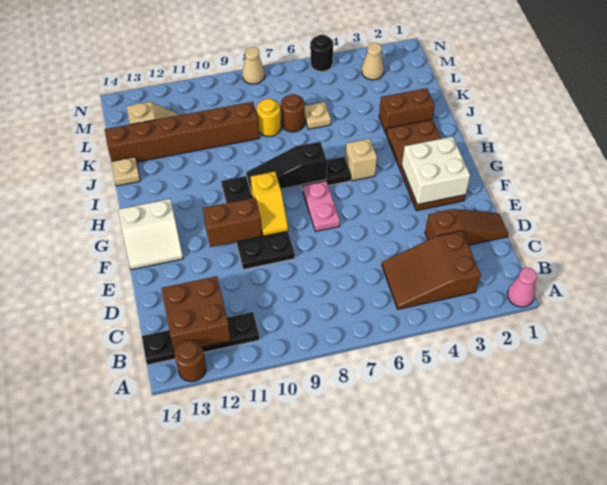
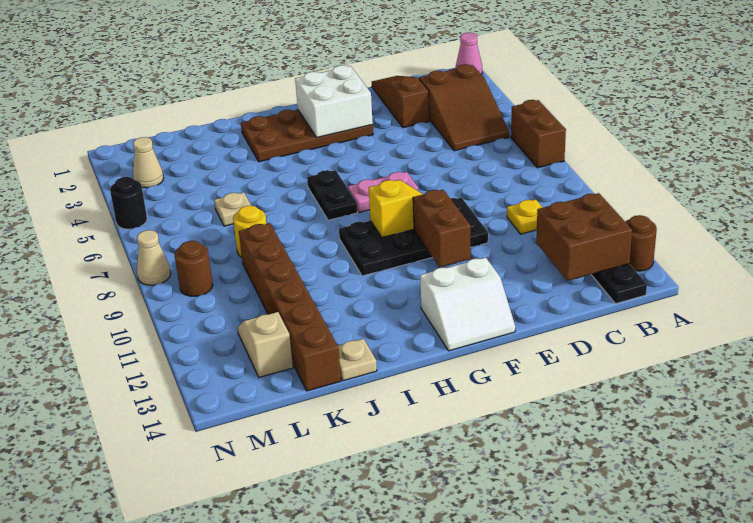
none -> yellow 1x1 plate [507,199,543,234]
white 2x2 slope [118,199,183,270] -> white 2x2 slope turned to [420,258,515,351]
tan 1x1 brick [346,139,377,181] -> none
black 1x3 slope [246,142,327,193] -> none
brown 1x2 brick [379,88,435,133] -> brown 1x2 brick moved to [511,100,566,168]
brown 1x1 round brick [281,94,305,132] -> brown 1x1 round brick moved to [174,241,213,296]

